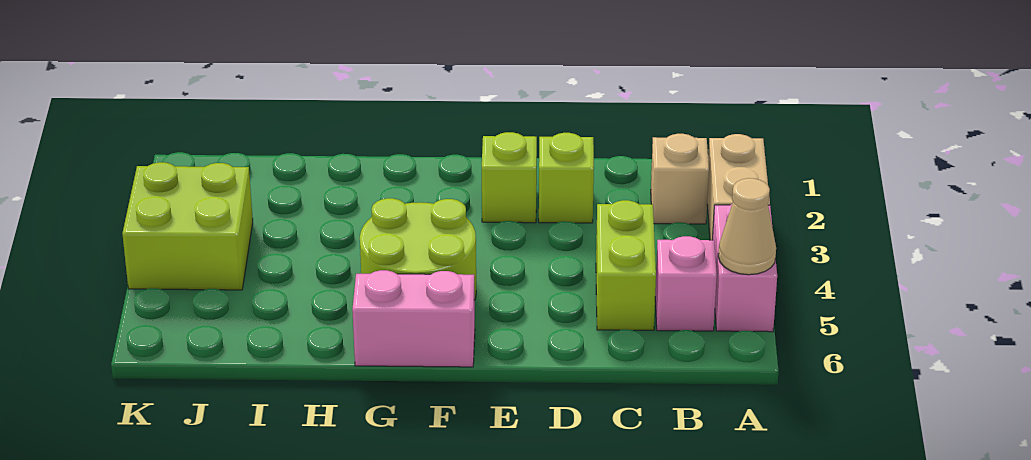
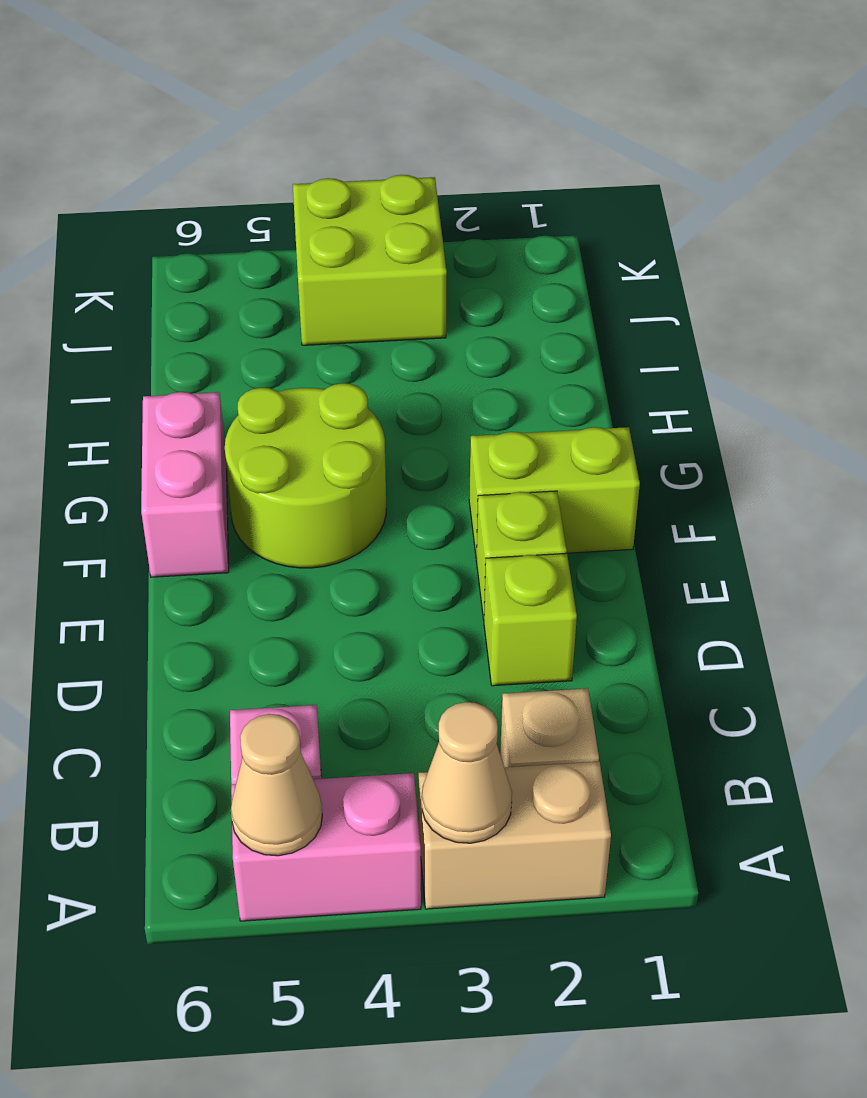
none -> tan 1x1 cone [422,702,512,843]
lime 1x2 brick [596,200,656,330] -> lime 1x2 brick moved to [469,427,640,558]

